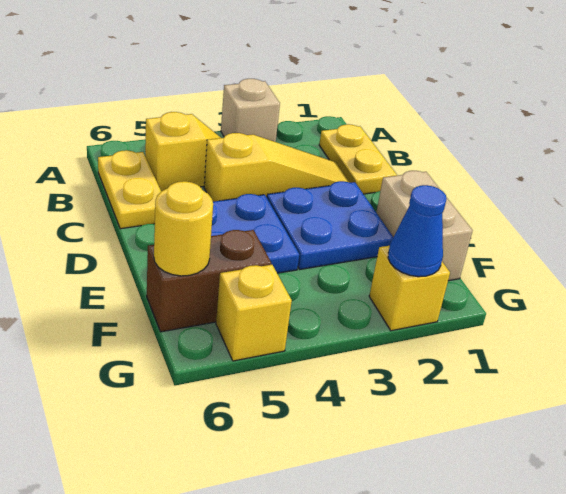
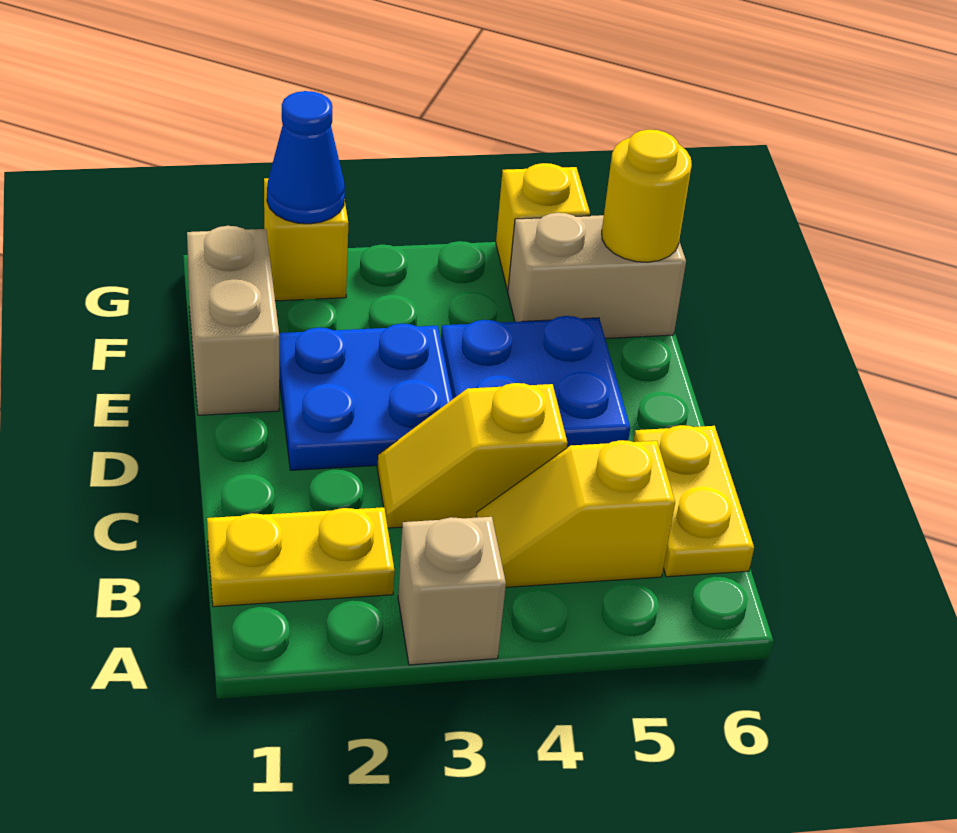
yellow 1x2 plate [319,124,397,194] -> yellow 1x2 plate turned to [207,507,394,607]
yellow 1x3 slope [204,133,349,202] -> yellow 1x2 slope [377,383,567,528]
brown 1x2 brick [147,230,271,332] -> tan 1x2 brick [508,213,686,338]

